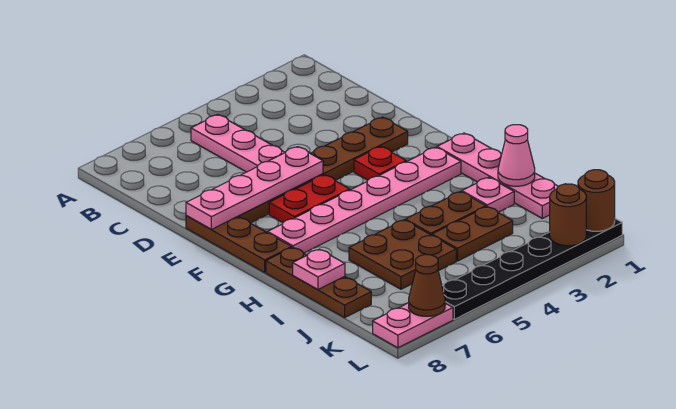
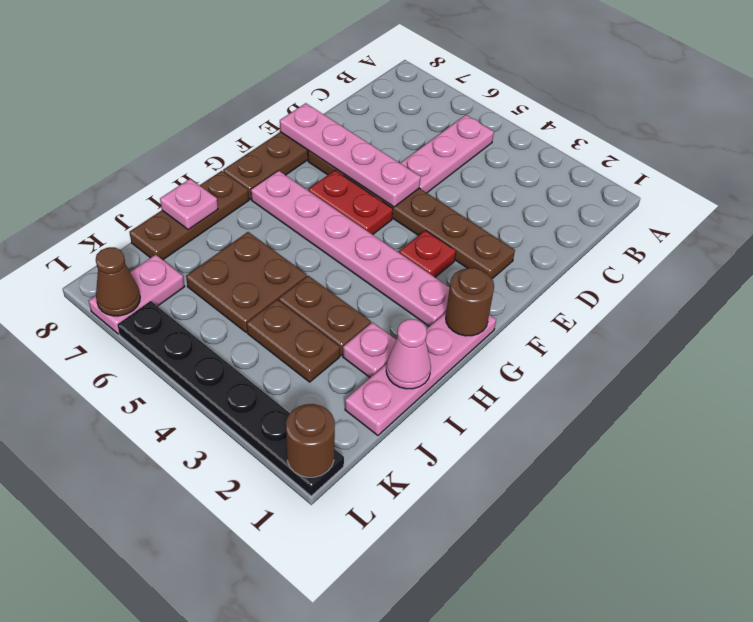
brown 1x1 round brick [550,184,586,246] -> brown 1x1 round brick moved to [446,268,494,336]
pink 1x2 plate [373,303,453,348] -> pink 1x2 plate turned to [89,255,185,334]

